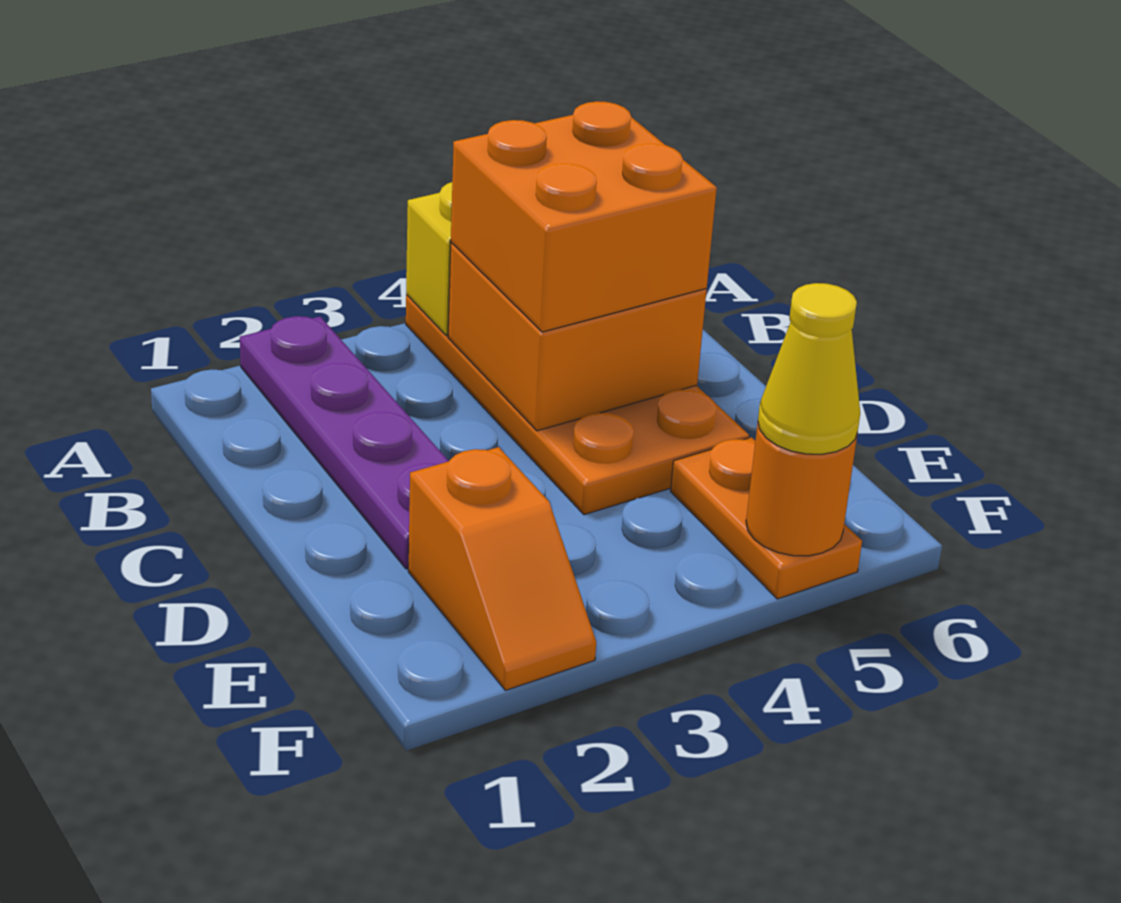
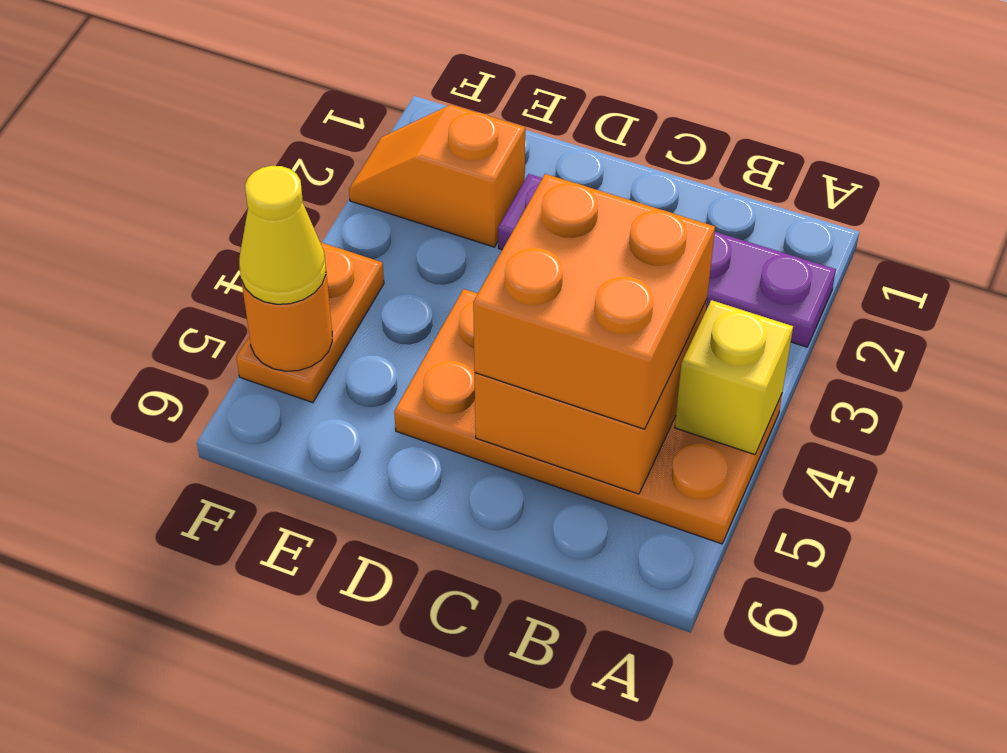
orange 1x2 plate [671,437,862,599] -> orange 1x2 plate turned to [236,242,384,403]

